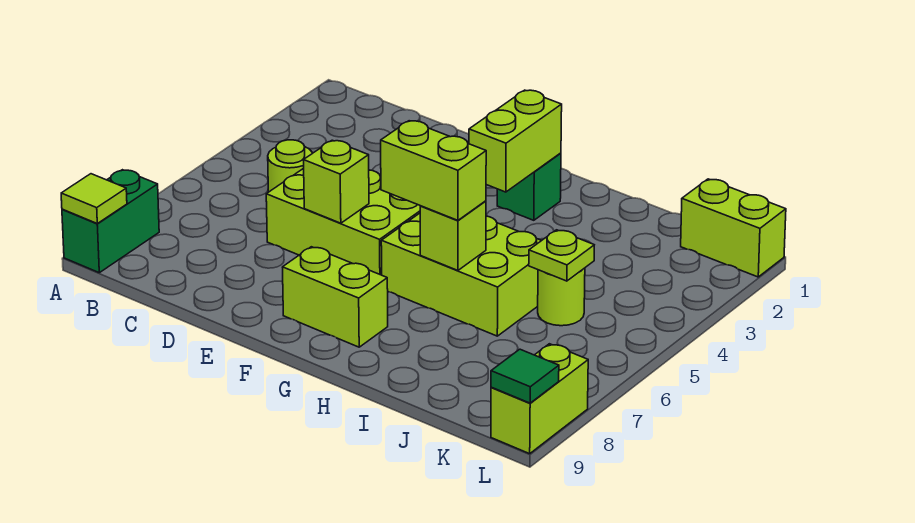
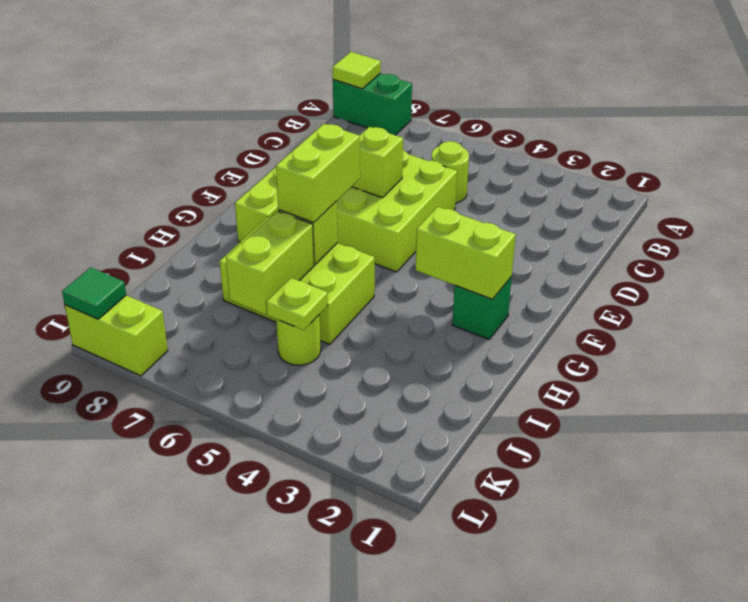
lime 2x3 brick [381,213,542,336] -> lime 2x3 brick turned to [220,217,375,344]
lime 1x2 brick [681,179,786,277] -> lime 1x2 brick moved to [226,211,314,314]

